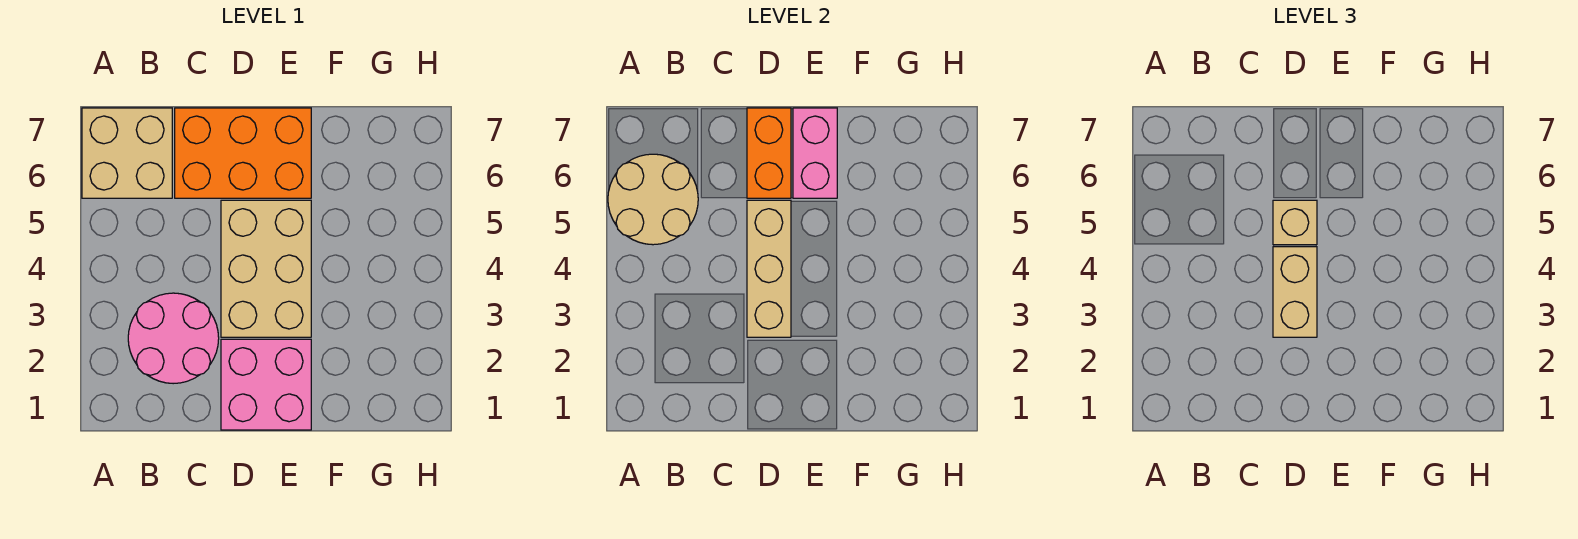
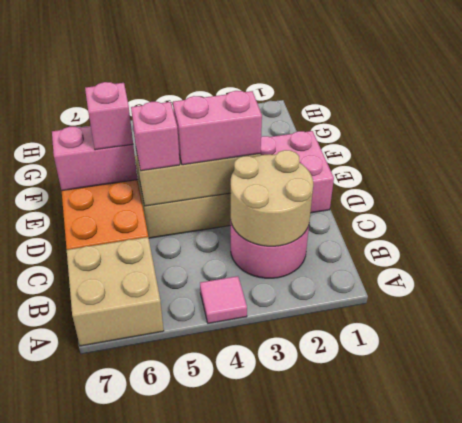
none -> pink 1x1 tile [200,276,247,323]
tan 2x2 round brick [608,154,698,245] -> tan 2x2 round brick moved to [230,150,313,246]
tan 1x2 brick [1273,247,1317,337] -> pink 1x2 brick [173,91,262,165]
tan 1x1 brick [1273,200,1317,245] -> pink 1x1 brick [131,102,180,171]
orange 1x2 brick [747,108,791,198] -> none
none -> pink 1x1 brick [85,82,133,150]

